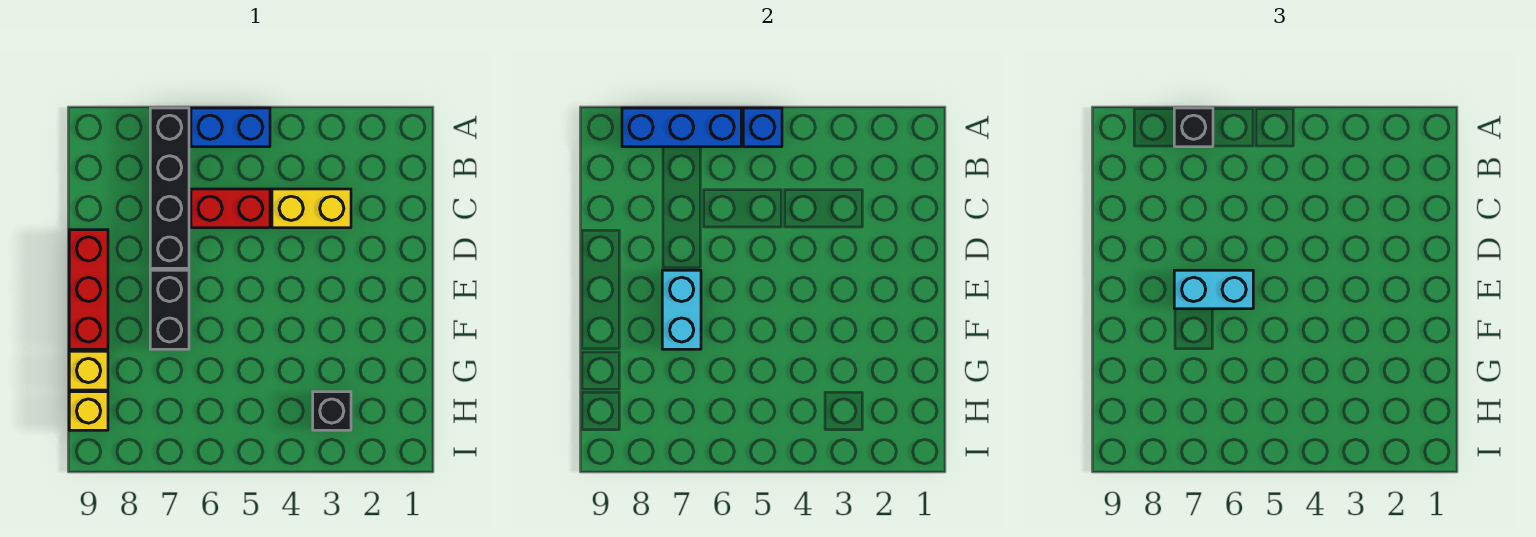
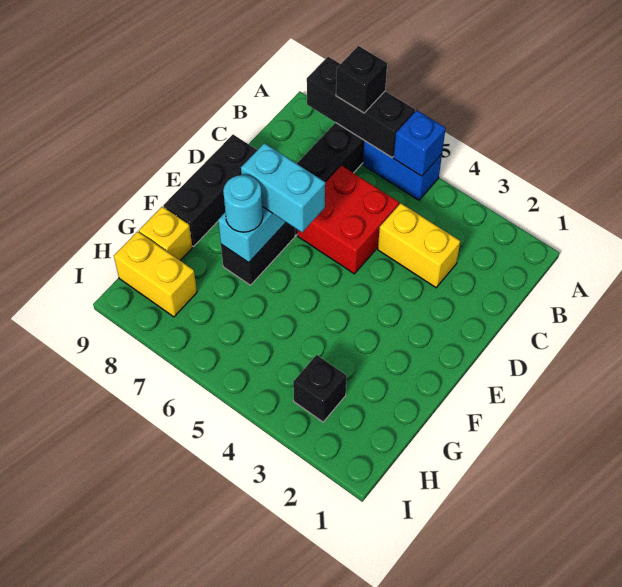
blue 1x3 brick [622,108,741,147] -> black 1x3 brick [307,57,415,157]
red 1x2 brick [191,189,270,228] -> red 2x2 brick [298,166,399,274]
red 1x3 brick [69,230,108,349] -> black 1x3 brick [163,135,257,246]
none -> cyan 1x1 round brick [223,175,263,232]
yellow 1x1 brick [69,392,108,430] -> yellow 1x2 brick [114,232,197,317]

